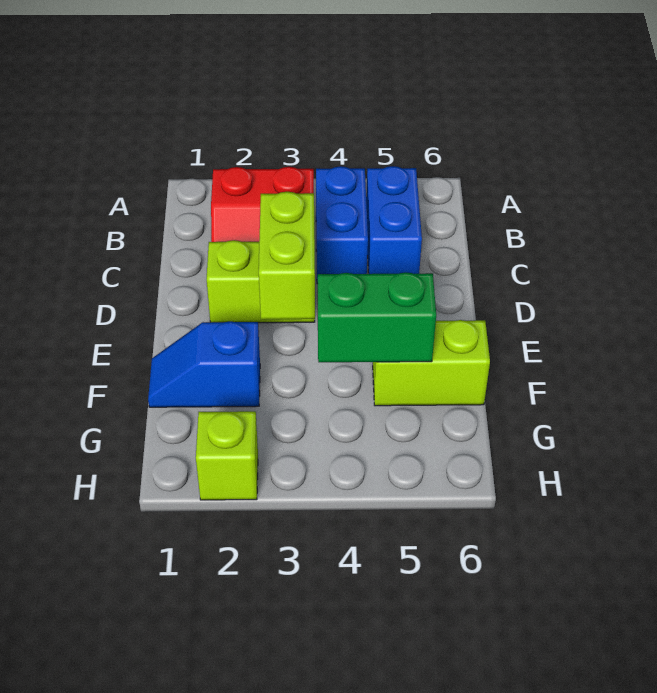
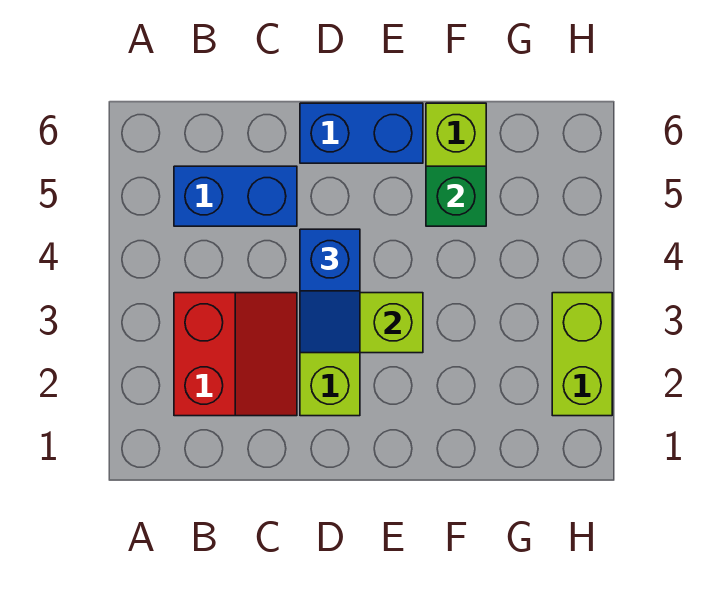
blue 1x2 brick [316,166,368,284] -> blue 1x2 brick moved to [300,103,423,163]
blue 1x2 slope [148,322,260,407] -> blue 1x2 slope moved to [300,229,360,353]
green 1x2 brick [318,272,436,362] -> green 1x1 brick [426,166,486,226]
lime 1x1 brick [196,411,258,500] -> lime 1x2 brick [552,293,612,416]

